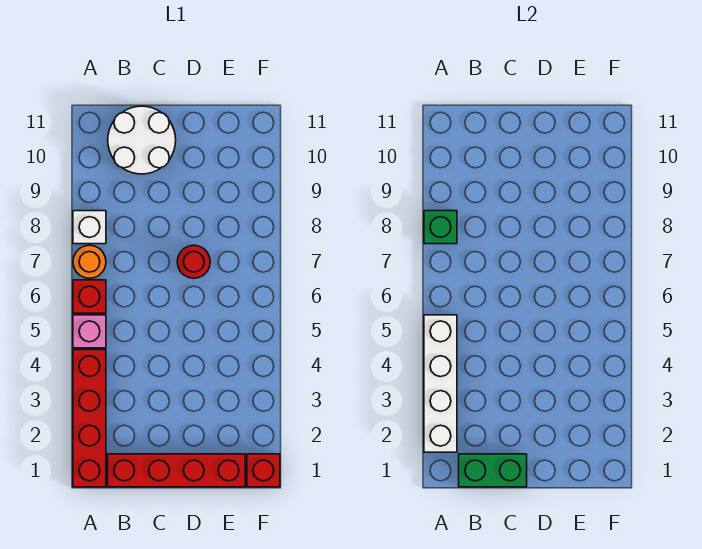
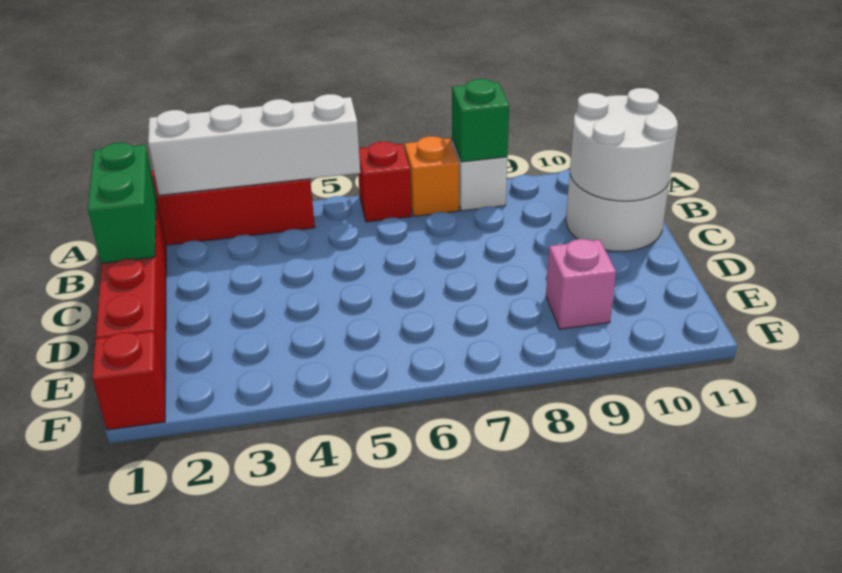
pink 1x1 brick [73,315,106,348] -> pink 1x1 brick moved to [546,239,616,329]
orange 1x1 round brick [73,245,106,278] -> orange 1x1 brick [405,136,459,216]
none -> white 2x2 round brick [570,88,678,201]
red 1x1 round brick [177,245,210,278] -> none

